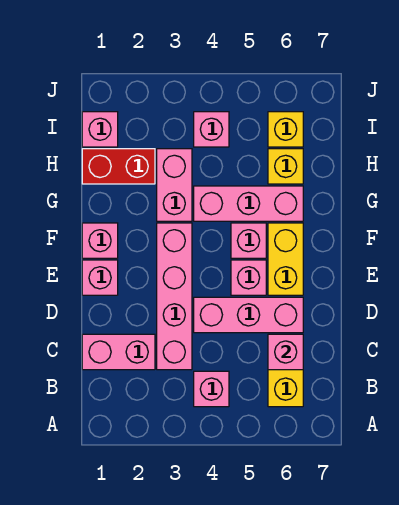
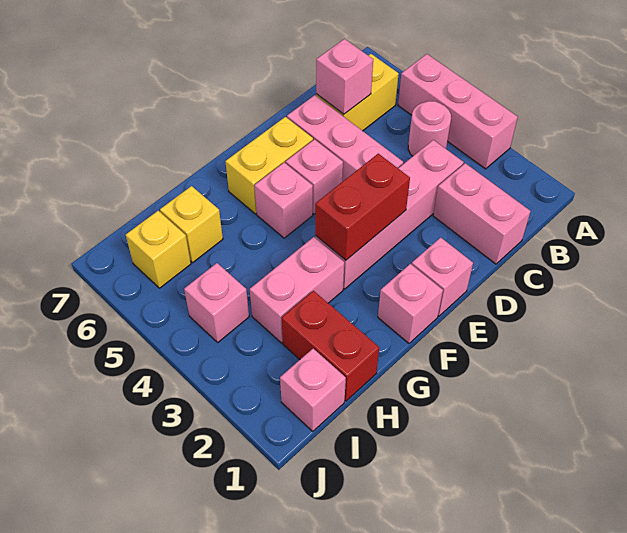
pink 1x1 brick [194,371,229,407] -> pink 1x1 round brick [408,101,451,156]
none -> red 1x2 brick [315,154,410,260]
pink 1x3 brick [194,186,303,221] -> pink 1x3 brick moved to [398,54,518,169]

